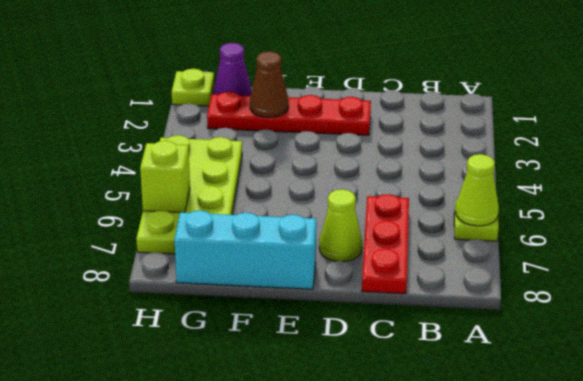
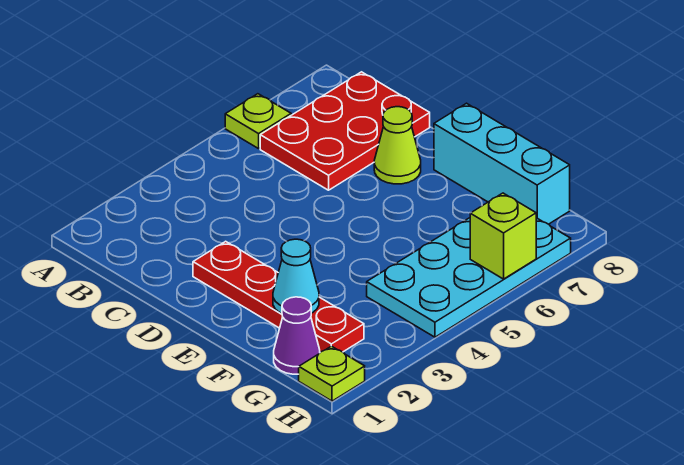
lime 1x1 cone [456,154,499,226] -> none
red 1x3 plate [362,194,409,294] -> red 2x3 plate [260,72,430,190]
brown 1x1 cone [250,51,289,117] -> cyan 1x1 cone [273,239,319,314]
lime 2x4 plate [136,135,242,254] -> cyan 2x4 plate [367,218,571,337]

